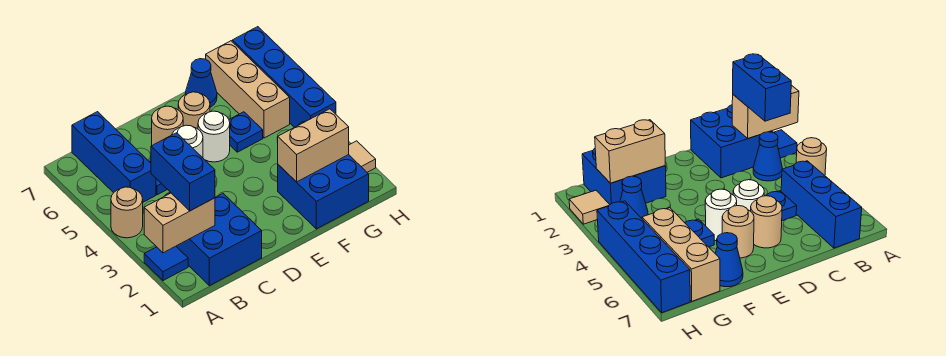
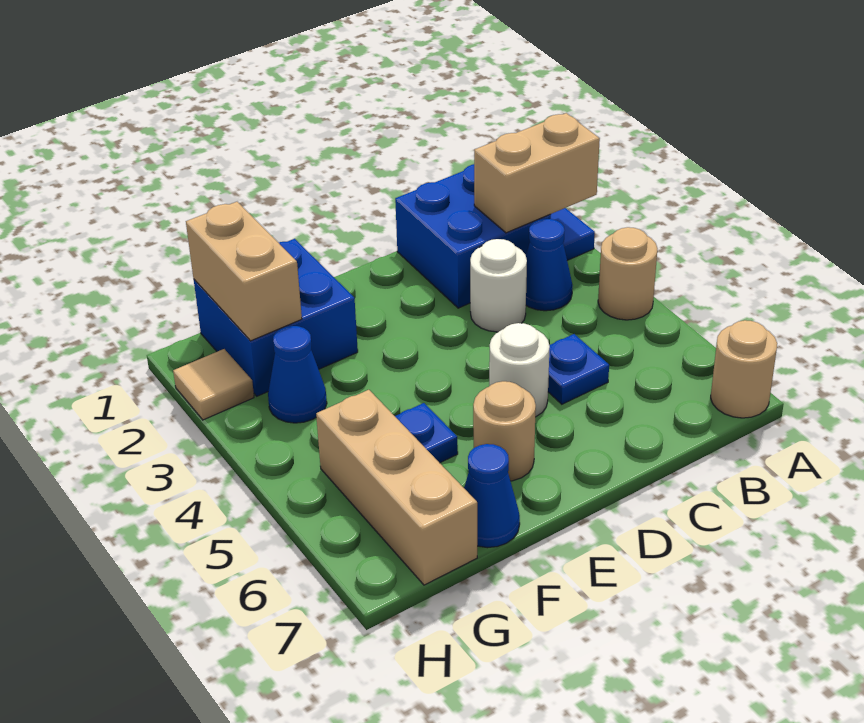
blue 1x2 brick [151,133,215,211] -> none
blue 1x3 brick [72,112,156,202] -> none
tan 1x1 round brick [152,106,183,145] -> tan 1x1 round brick moved to [711,320,777,418]
white 1x1 round brick [198,111,230,162] -> white 1x1 round brick moved to [470,239,527,332]
tan 1x2 brick [277,109,349,182] -> tan 1x2 brick turned to [186,202,302,341]
blue 1x4 brick [232,27,336,128] -> none

